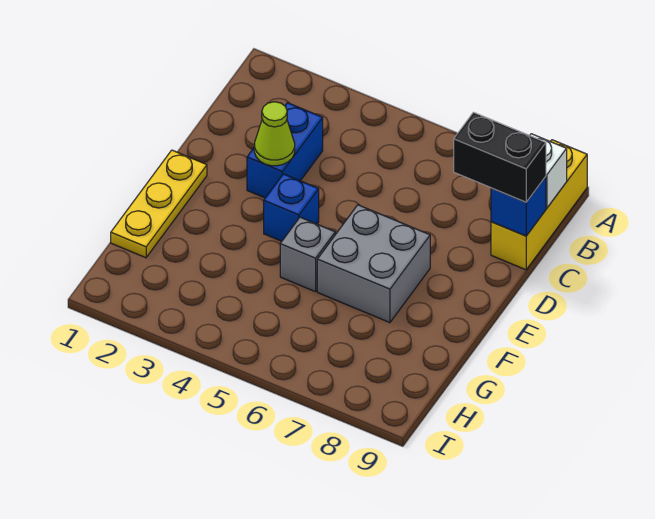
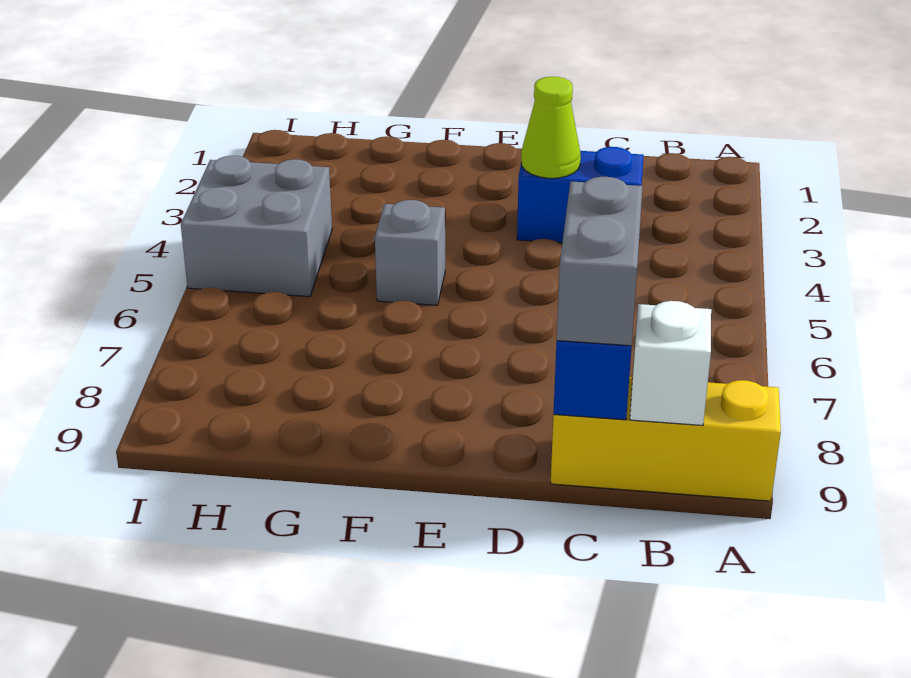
black 1x2 brick [454,112,546,202] -> grey 1x2 brick [557,177,643,346]
yellow 1x3 plate [111,150,207,258] -> none
blue 1x1 brick [264,174,319,241] -> none
grey 2x2 brick [317,205,430,323] -> grey 2x2 brick moved to [181,156,332,297]

